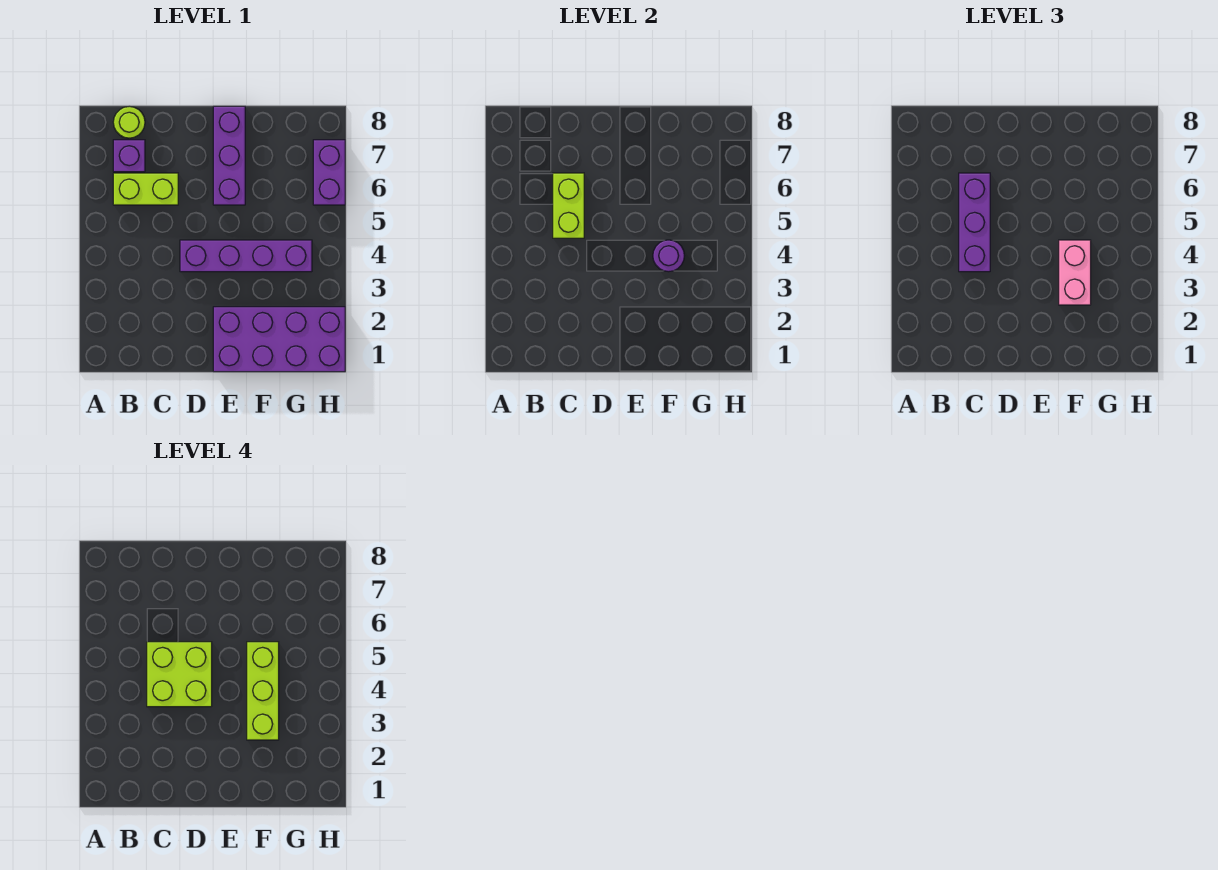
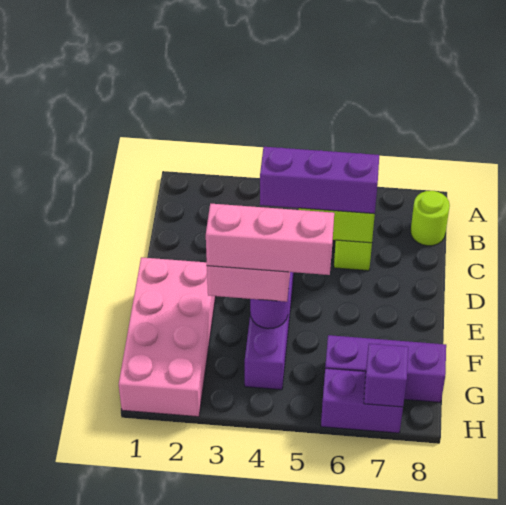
purple 1x1 brick [113,140,145,172] -> purple 1x1 brick moved to [364,344,408,407]
lime 2x2 brick [147,642,212,707] -> none
purple 2x4 brick [213,307,345,372] -> pink 2x4 brick [119,257,216,417]
purple 1x3 brick [213,106,245,205] -> purple 1x3 brick moved to [325,335,446,402]
lime 1x3 brick [247,642,279,740] -> pink 1x3 brick [206,204,334,275]

